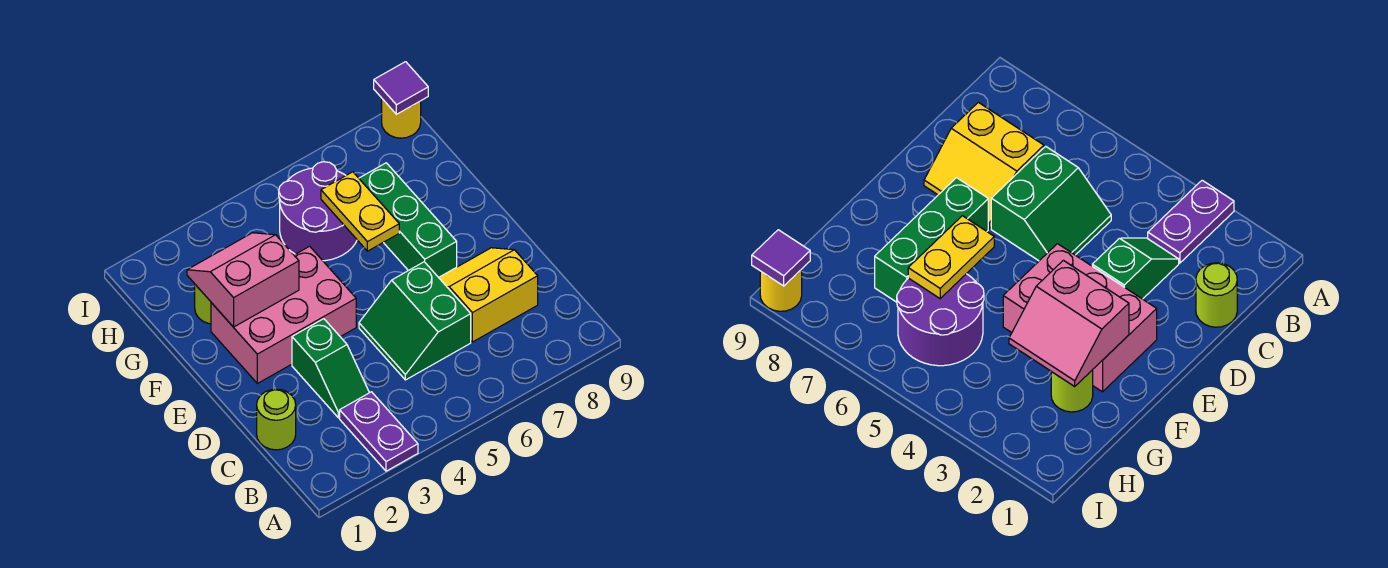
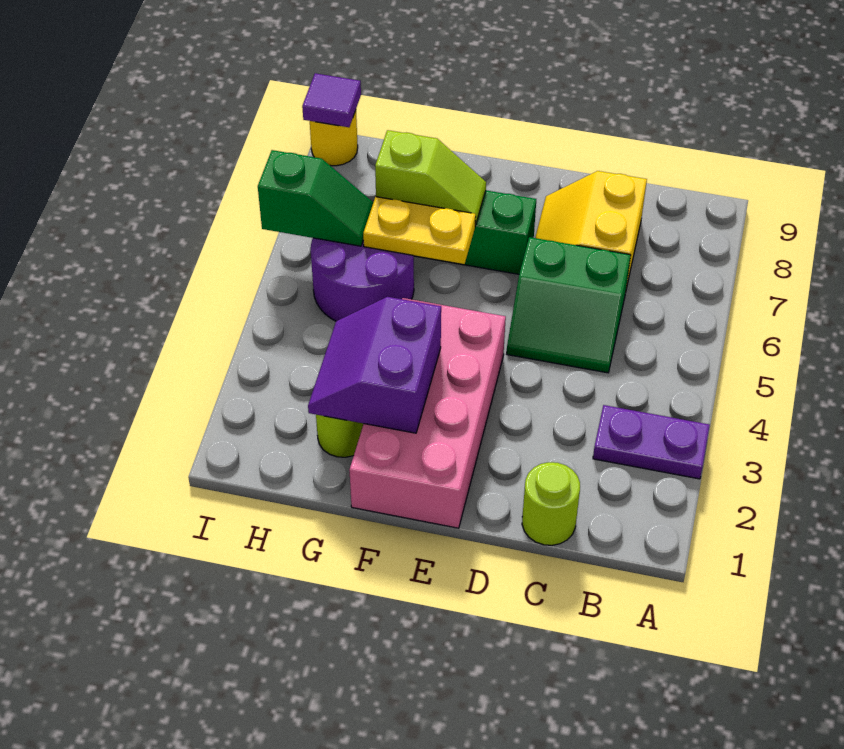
green 1x2 slope [292,319,369,418] -> green 1x2 slope moved to [258,150,373,246]
pink 2x3 brick [211,246,356,383] -> pink 2x4 brick [349,298,506,528]
pink 2x2 slope [187,233,299,327] -> purple 2x2 slope [308,297,441,433]
none -> lime 1x2 slope [375,130,486,225]

